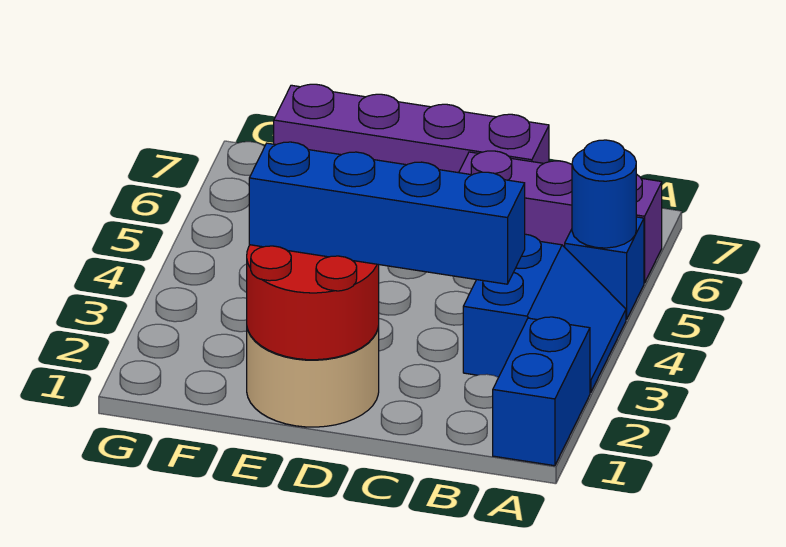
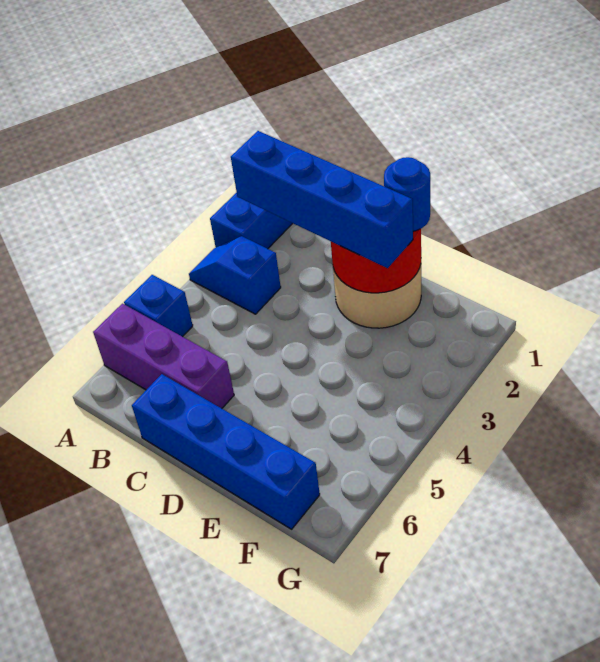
blue 2x2 slope [463,234,626,393] -> blue 1x2 slope [189,236,281,314]
blue 1x1 round brick [572,140,636,248] -> blue 1x1 round brick moved to [384,157,430,231]
purple 1x4 brick [274,84,549,173] -> blue 1x4 brick [132,374,320,529]

